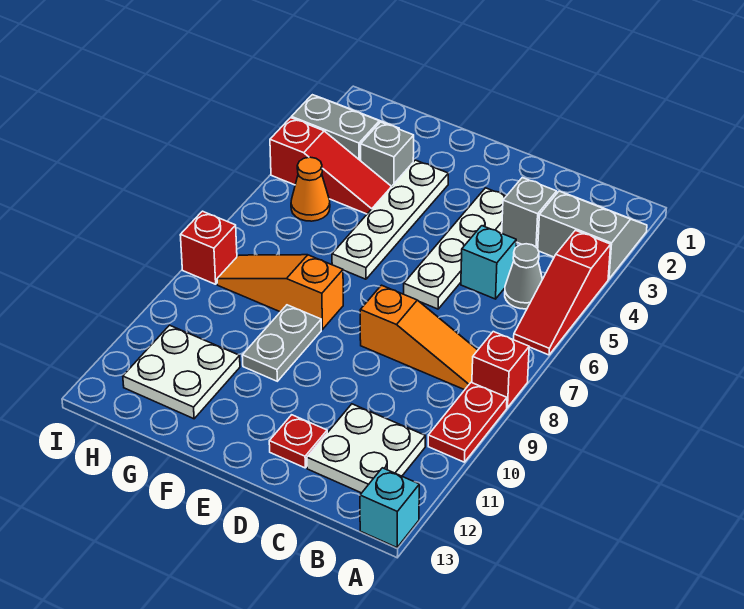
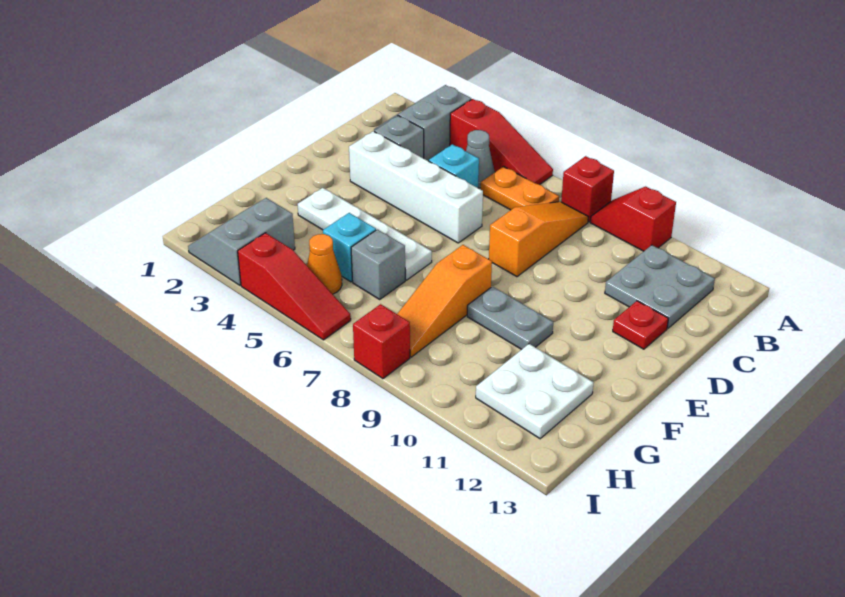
red 1x2 plate [428,382,507,462] -> red 1x2 slope [590,187,676,251]
cyan 1x1 brick [360,468,419,548] -> cyan 1x1 brick moved to [323,213,376,282]
none -> orange 1x2 plate [481,167,559,210]
white 2x2 plate [307,404,425,493] -> grey 2x2 plate [605,245,715,328]
white 1x4 plate [404,188,506,309] -> white 1x4 brick [349,131,483,243]
grey 1x1 brick [361,122,414,186] -> grey 1x1 brick moved to [351,229,405,299]
red 1x3 slope [270,118,392,214] -> red 1x3 slope turned to [238,233,351,340]

